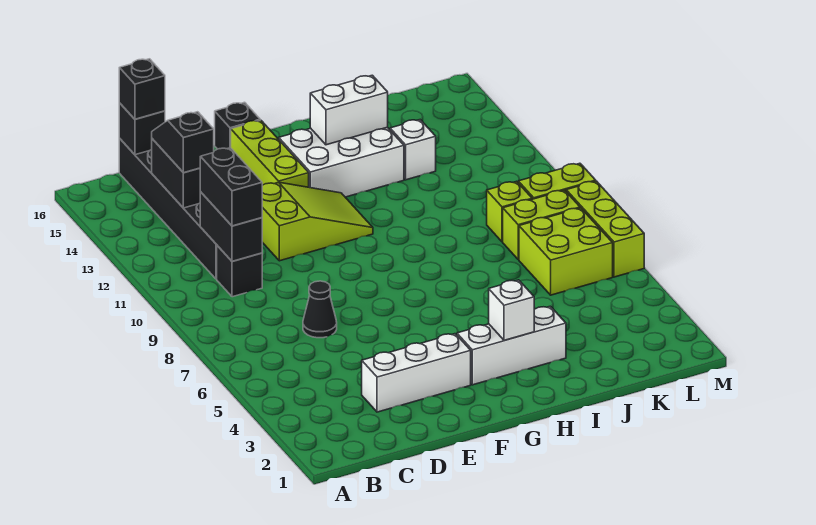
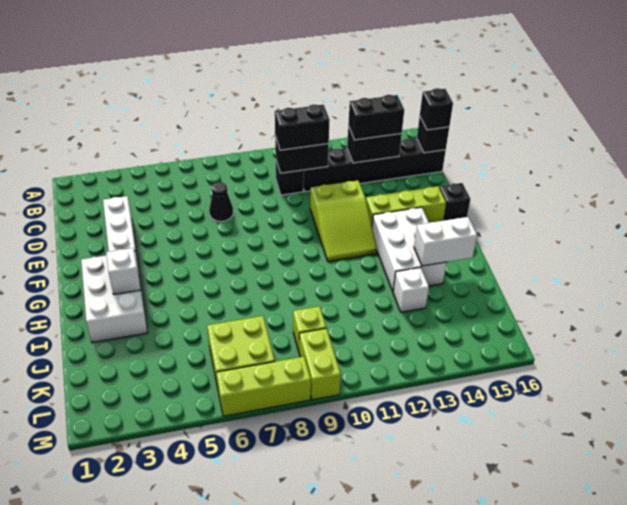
black 1x2 slope [152,112,214,173] -> black 1x2 brick [348,95,404,140]
white 1x3 brick [457,306,566,385] -> white 2x3 brick [81,251,147,343]
white 1x2 brick [310,75,388,145] -> white 1x2 brick turned to [414,217,477,266]
lime 1x2 brick [503,190,580,260] -> none

